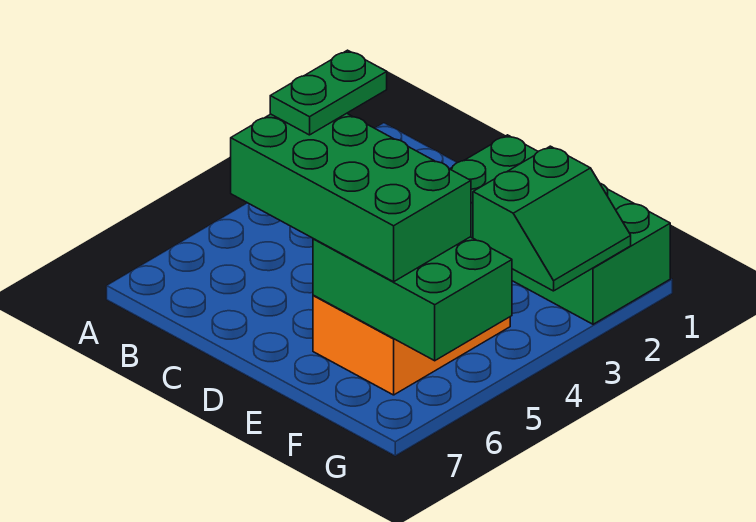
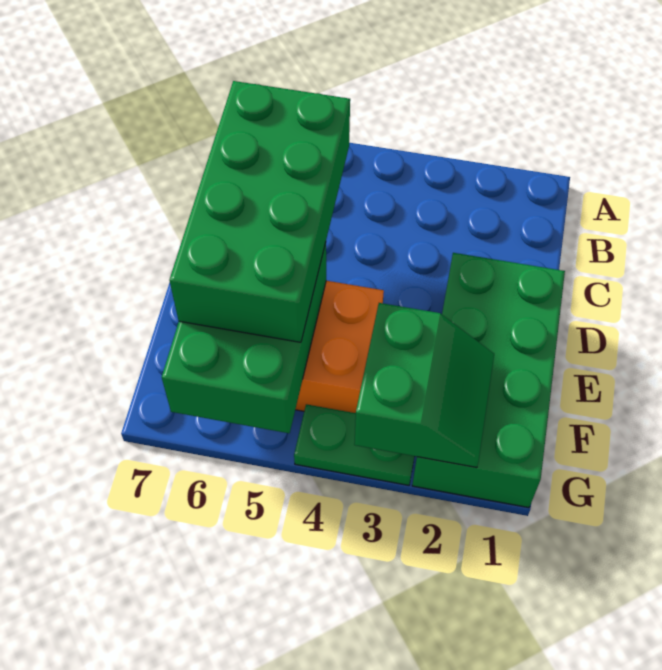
green 1x2 plate [270,50,387,135] -> green 1x2 plate moved to [294,404,414,485]
green 2x2 slope [473,146,631,291] -> green 2x2 slope turned to [354,303,494,468]

